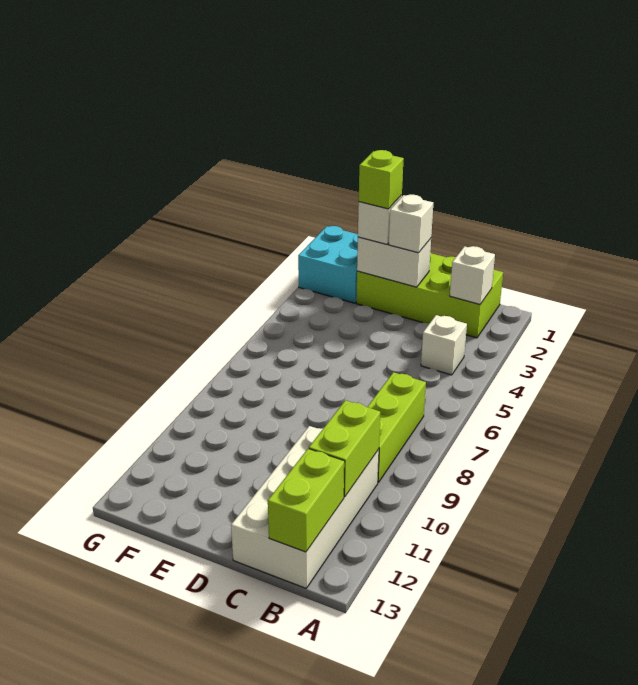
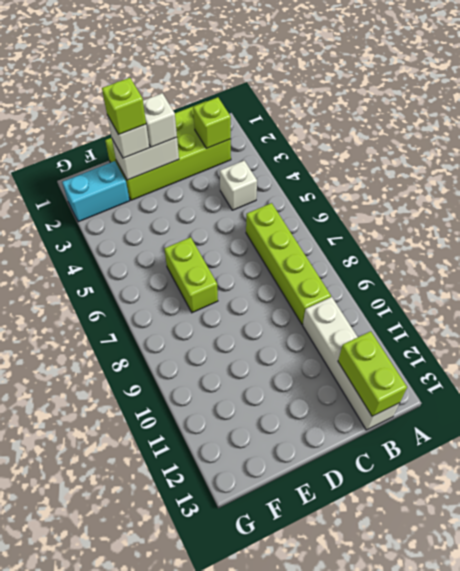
white 1x1 brick [450,246,495,304] -> lime 1x1 brick [193,97,231,149]
lime 1x3 brick [368,372,426,482] -> lime 1x4 brick [246,203,331,324]
white 2x4 brick [231,426,379,588] -> white 1x4 brick [303,297,399,430]
lime 1x2 brick [309,400,380,497] -> lime 1x2 brick moved to [164,237,218,313]
cyan 2x2 brick [298,226,358,303] -> cyan 1x2 brick [62,161,130,222]

